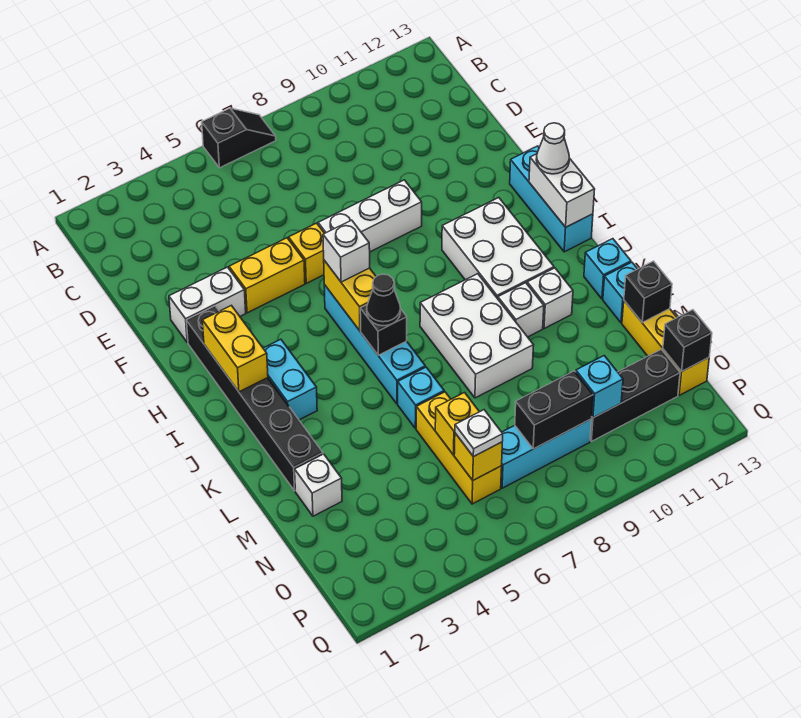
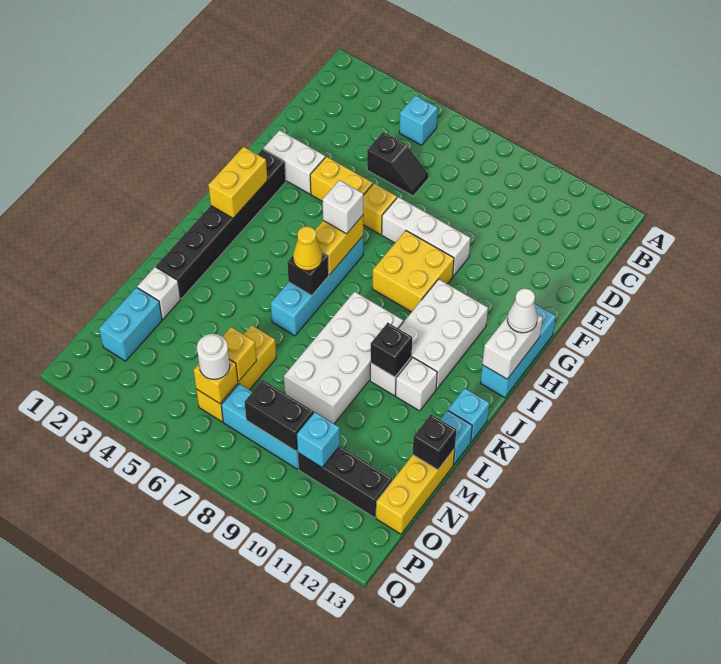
black 1x2 slope [202,108,276,168] -> black 1x2 slope moved to [367,132,429,196]
none -> yellow 2x2 brick [372,231,454,312]
cyan 1x2 brick [263,339,317,420] -> cyan 1x2 brick moved to [99,287,162,361]
black 1x1 cone [367,274,400,326] -> yellow 1x1 cone [293,226,322,271]
white 2x3 brick [420,274,533,398] -> white 2x4 brick [284,292,403,424]
cyan 1x1 brick [398,367,444,429] -> cyan 1x1 brick moved to [399,95,438,145]
white 1x1 plate [455,410,503,457] -> white 1x1 round brick [197,334,230,380]
black 1x1 brick [663,310,712,371] -> black 1x1 brick moved to [371,323,412,377]

